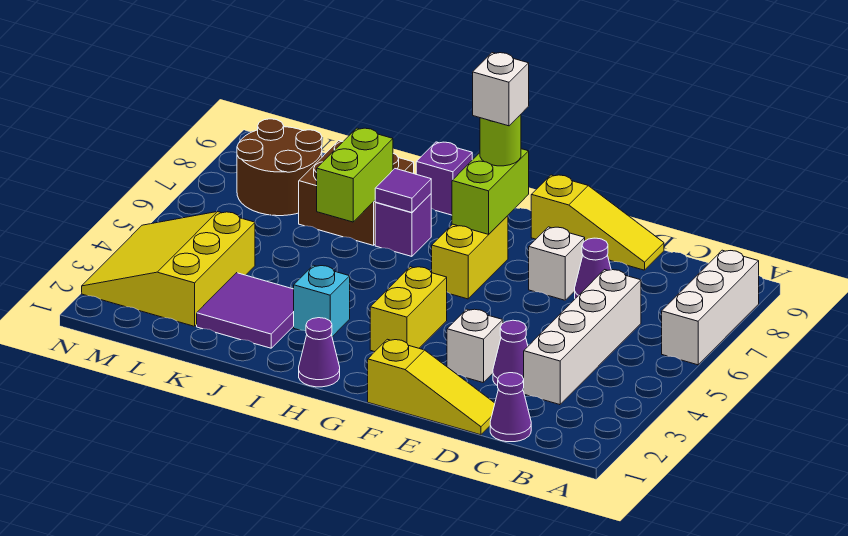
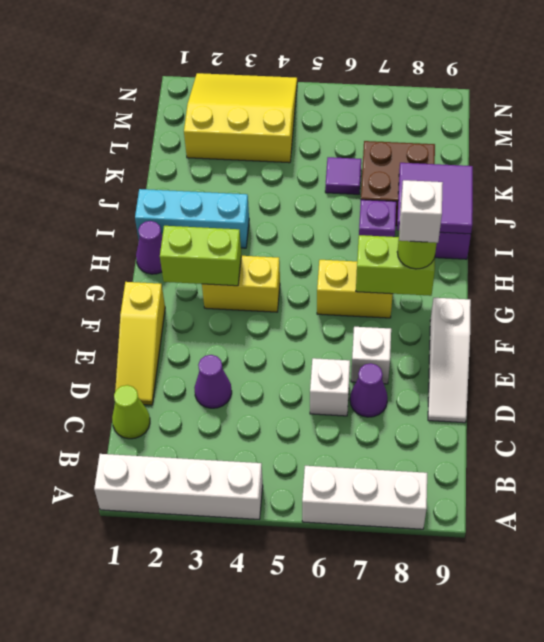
purple 1x1 cone [490,373,531,442] -> lime 1x1 cone [112,385,150,439]
white 1x4 brick [524,270,641,405] -> white 1x4 brick moved to [94,454,263,519]
yellow 1x3 slope [531,175,664,270] -> white 1x3 slope [428,298,471,423]
white 1x1 brick [447,309,503,383] -> white 1x1 brick moved to [310,358,350,416]
cyan 1x1 brick [294,265,350,337] -> cyan 1x3 brick [135,189,249,248]
purple 1x1 tile [375,169,431,212] -> purple 1x1 tile moved to [325,157,361,194]
purple 2x2 tile [197,273,294,348] -> purple 2x2 tile moved to [397,163,473,234]
lime 1x2 brick [317,128,393,222] -> lime 1x2 brick moved to [160,226,241,286]
brown 2x2 round brick [237,119,322,216] -> none

